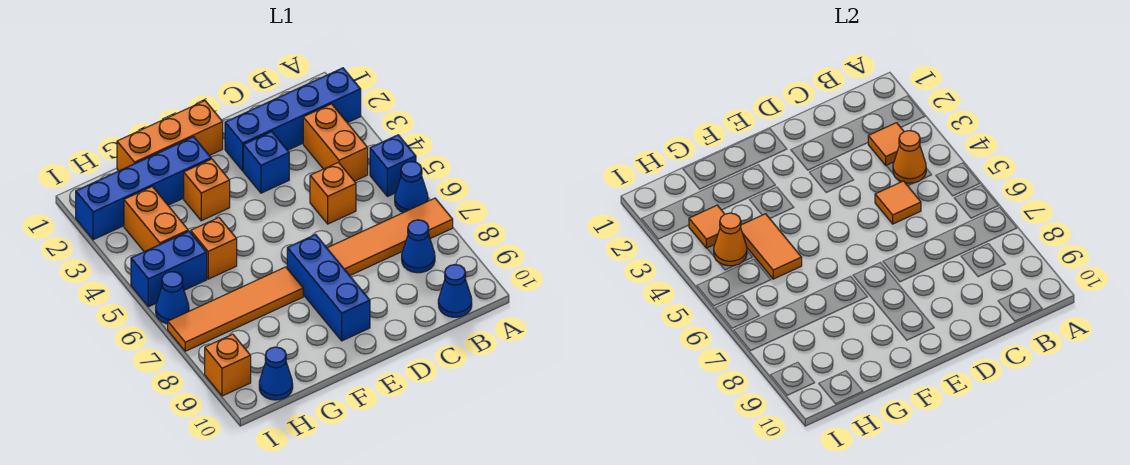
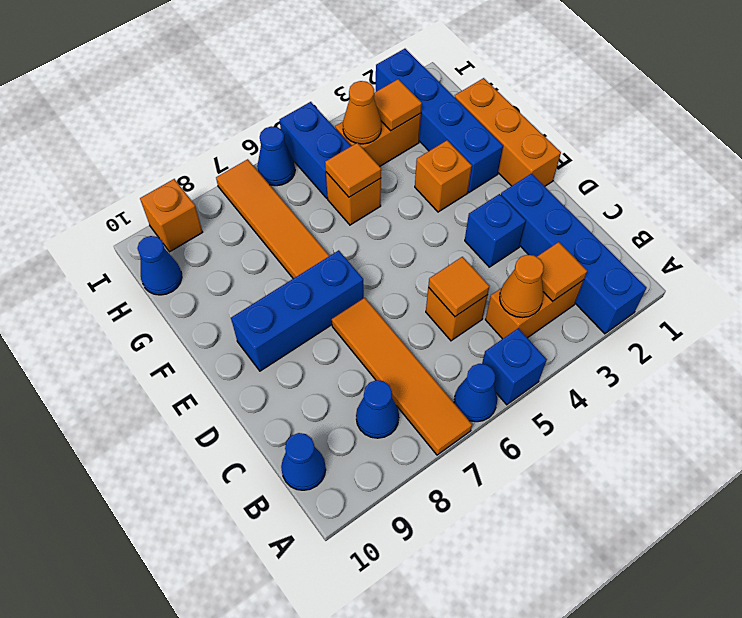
orange 1x2 tile [740,214,802,279] -> orange 1x1 tile [325,143,381,197]

